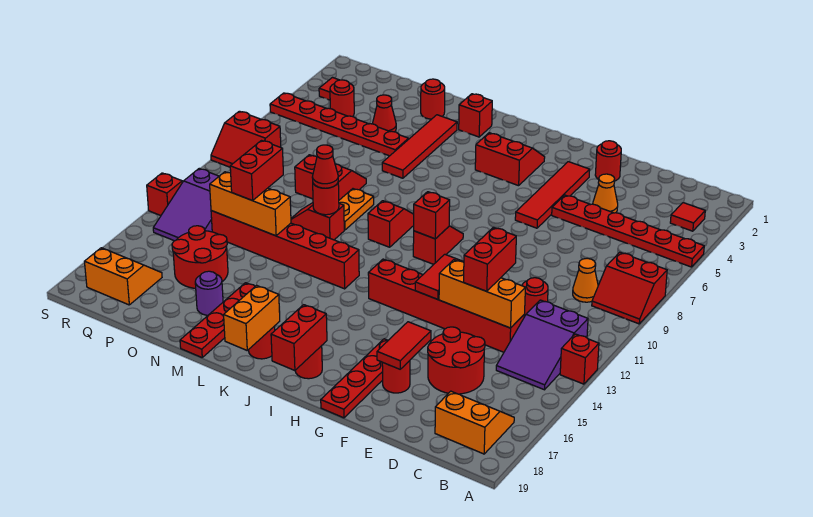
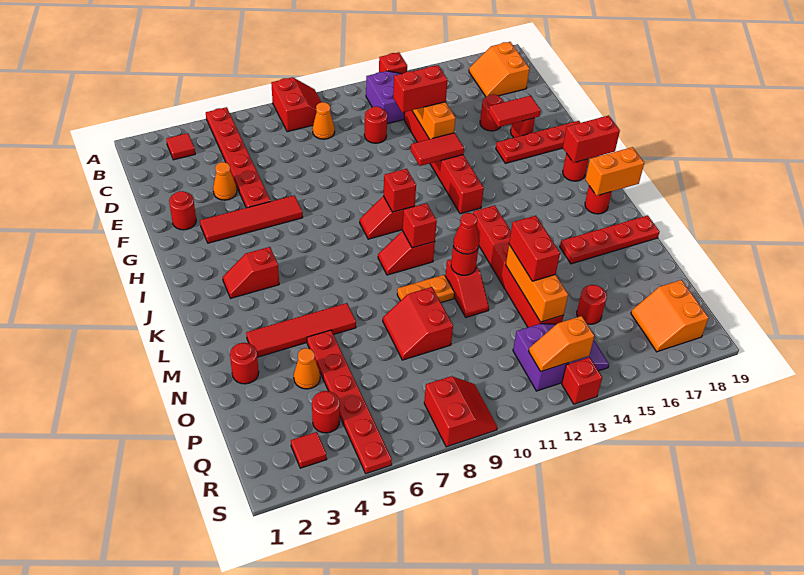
red 2x2 round brick [428,327,485,394] -> red 1x1 round brick [480,94,504,131]
red 2x2 slope [475,133,545,186] -> red 1x2 slope [223,247,279,298]
red 1x1 brick [459,94,492,137] -> red 1x1 brick moved to [403,203,437,248]
purple 1x1 round brick [195,271,223,315] -> none
red 1x1 cone [373,95,396,132] -> orange 1x1 cone [294,348,320,389]
red 1x2 brick [230,141,283,201] -> red 1x2 brick turned to [509,216,560,281]
red 2x2 round brick [172,226,228,288] -> red 1x1 round brick [577,285,607,324]
none -> orange 1x2 slope [529,316,594,372]

